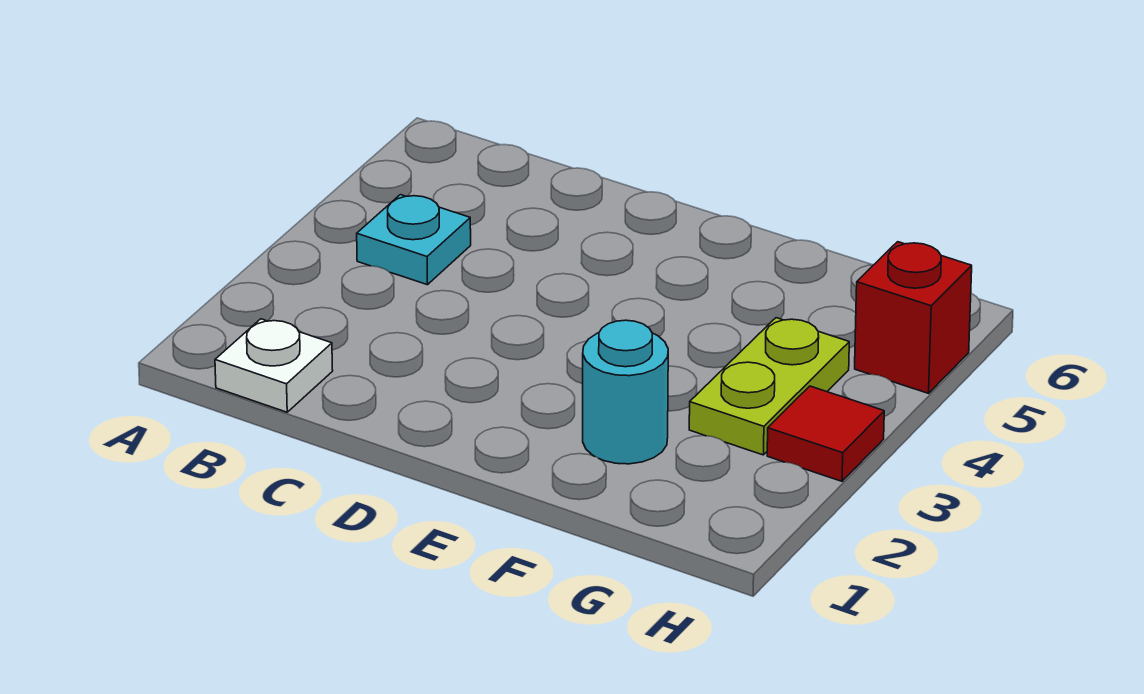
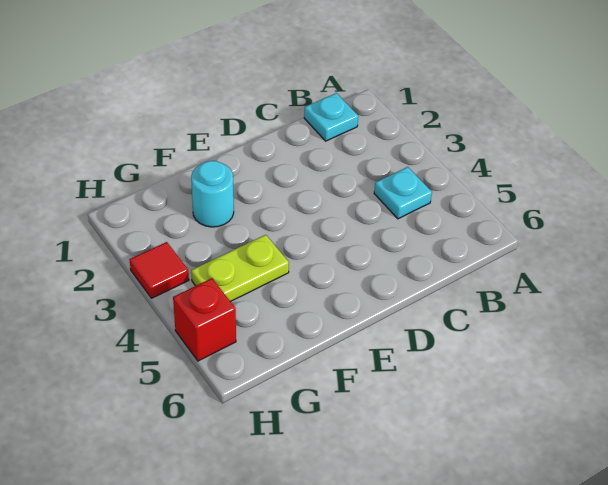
white 1x1 plate [215,319,333,412] -> cyan 1x1 plate [304,93,358,141]
lime 1x2 plate [689,318,849,455] -> lime 1x2 plate turned to [191,235,289,302]

